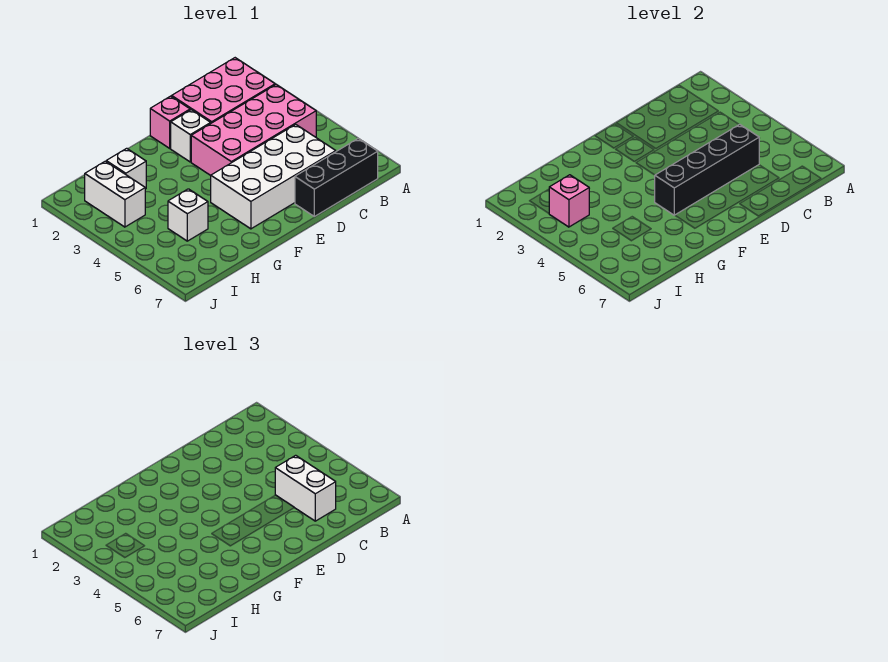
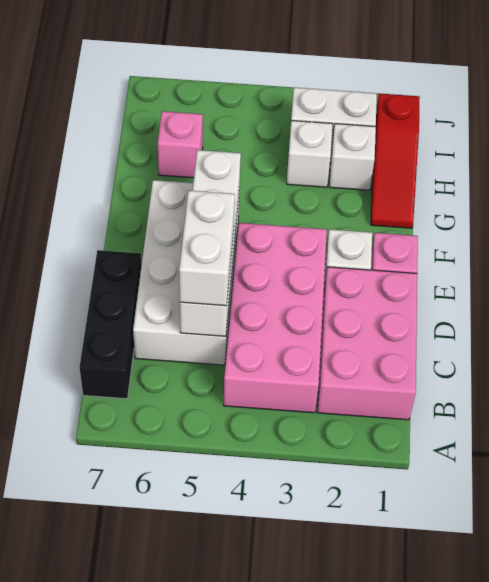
black 1x4 brick [655,124,759,215] -> white 1x4 brick [180,150,241,336]
white 1x2 brick [275,455,336,521] -> white 1x2 brick turned to [179,190,235,306]
none -> red 1x3 slope [371,93,420,228]
white 1x1 brick [168,189,208,241] -> white 1x1 brick moved to [287,120,332,187]
pink 1x1 brick [549,175,589,227] -> pink 1x1 brick moved to [158,111,203,178]

